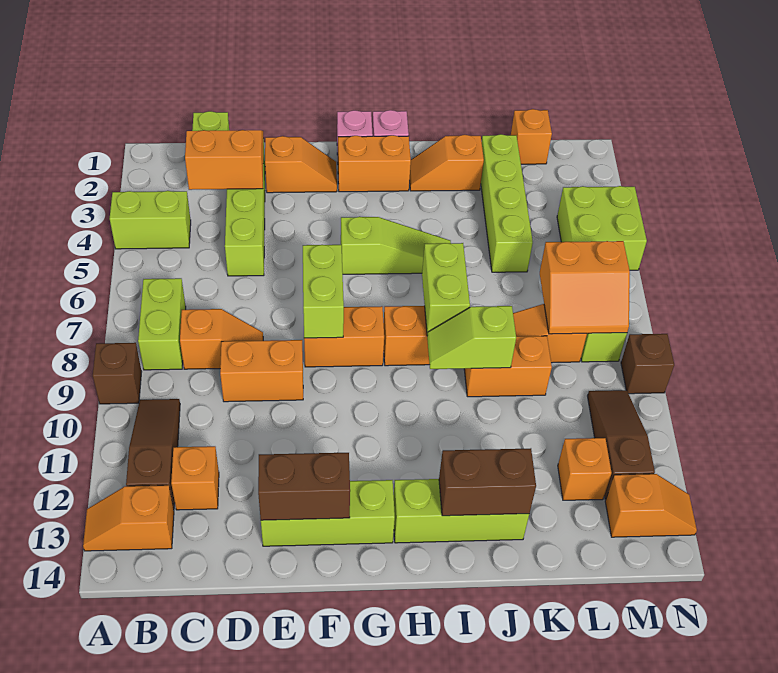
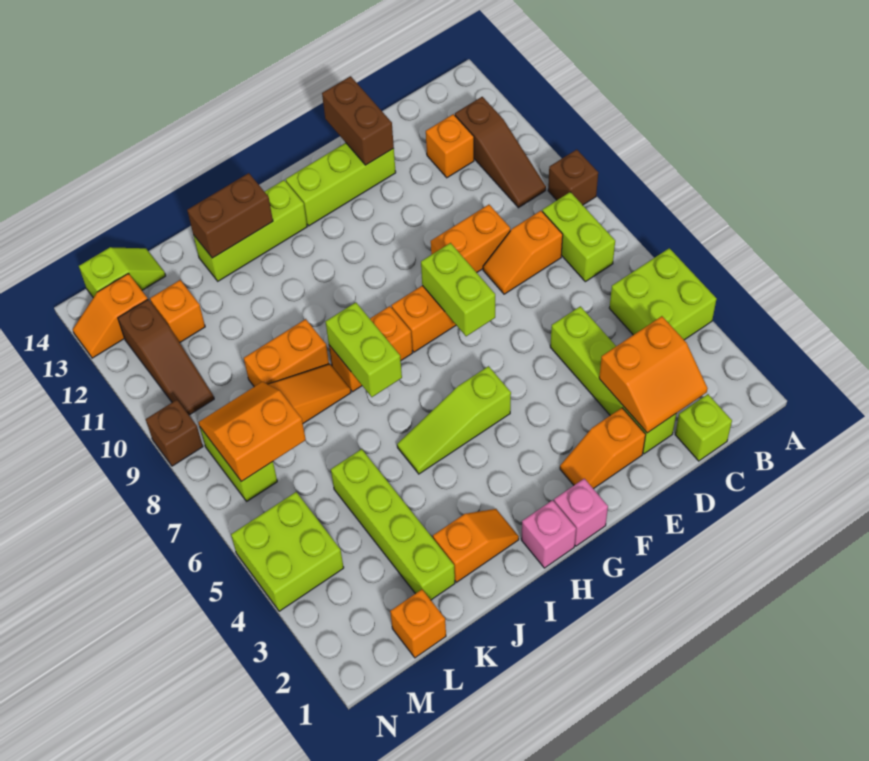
lime 1x2 brick [110,191,191,249] -> lime 2x2 brick [609,248,716,340]
orange 1x2 slope [83,485,174,551] -> none
brown 1x2 brick [258,453,350,520] -> brown 1x2 brick turned to [322,76,394,165]
orange 1x2 brick [338,135,411,192] -> none
lime 1x2 slope [427,306,516,369] -> lime 1x2 slope moved to [79,247,166,298]

